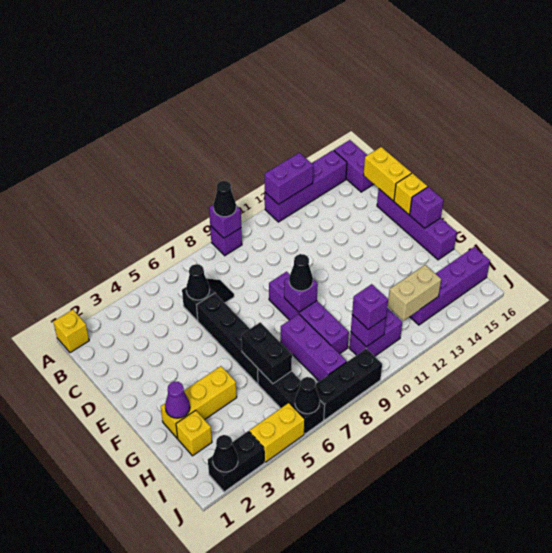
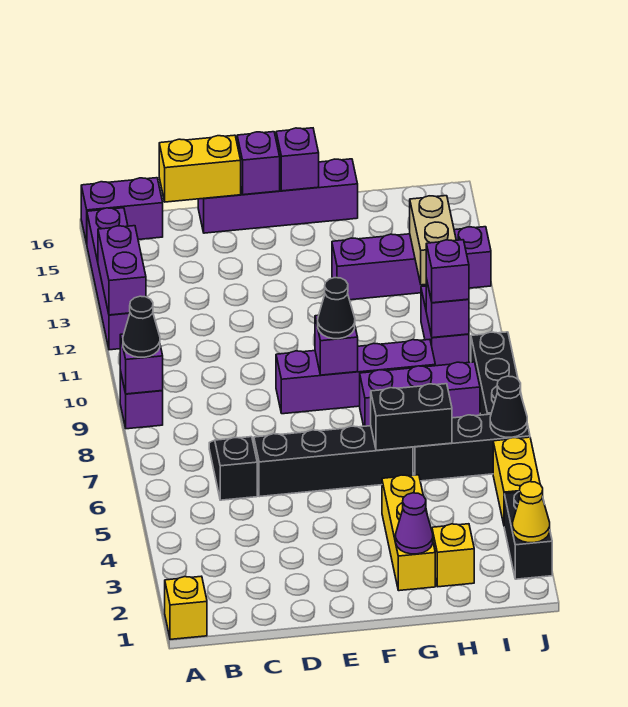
black 1x1 cone [186,264,210,300] -> none
yellow 1x1 brick [394,173,427,214] -> purple 1x1 brick [237,132,280,195]
purple 1x4 brick [410,247,490,325] -> purple 1x4 brick turned to [332,227,491,300]
black 1x1 cone [213,435,238,472] -> yellow 1x1 cone [513,482,550,543]

